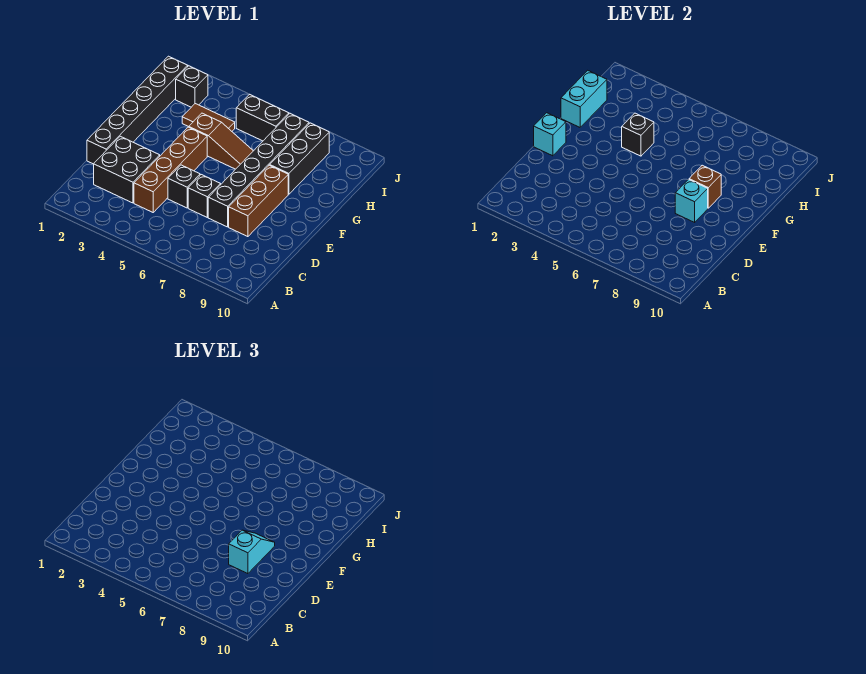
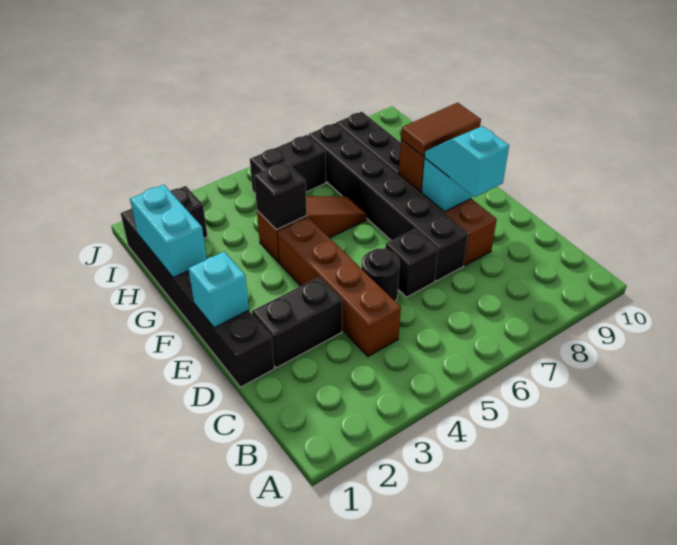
black 2x2 brick [94,136,160,203] -> black 1x2 brick [252,277,342,368]
black 1x1 brick [168,165,200,208] -> black 1x1 round brick [362,248,400,301]
brown 1x2 tile [182,104,235,131] -> brown 1x2 tile moved to [401,103,481,157]

